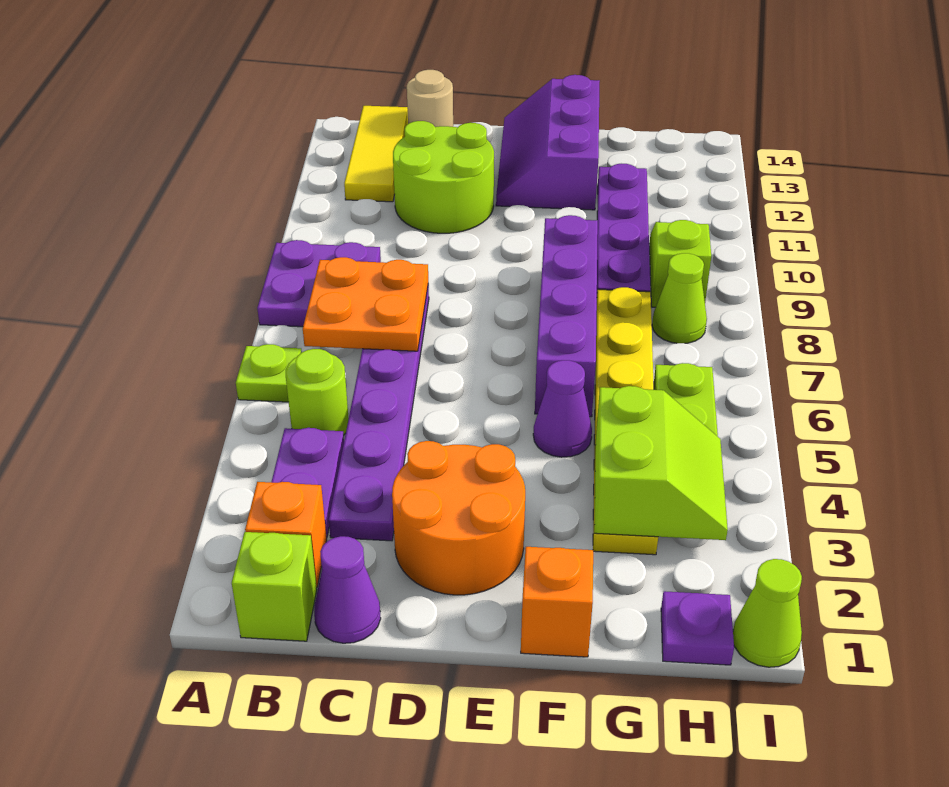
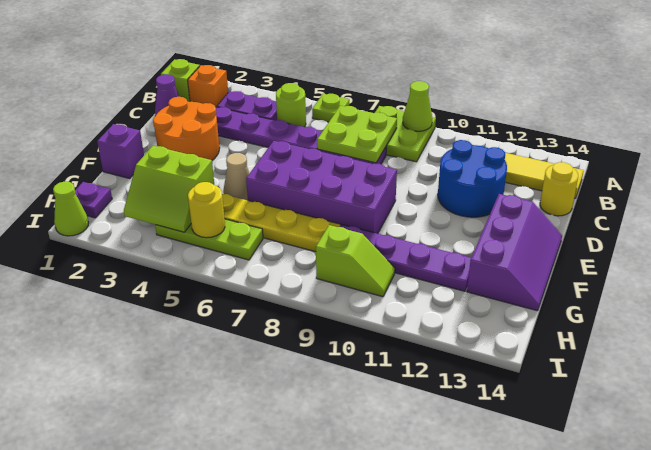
purple 2x2 plate [257,240,381,327] -> lime 2x2 plate [375,106,436,162]
orange 2x2 plate [303,257,428,351] -> lime 2x2 plate [317,106,397,163]
lime 2x2 round brick [393,121,494,233] -> blue 2x2 round brick [438,140,507,217]
tan 1x1 round brick [407,70,453,127] -> yellow 1x1 round brick [540,162,578,216]
purple 2x3 slope [496,75,600,210] -> purple 2x3 slope turned to [467,194,562,311]
orange 1x1 brick [521,547,593,657] -> purple 1x1 brick [97,124,144,178]
purple 1x1 cone [533,360,592,457] -> tan 1x1 cone [223,153,250,200]
purple 1x4 brick [535,215,598,417] -> purple 2x4 brick [246,141,397,234]
none -> yellow 1x1 round brick [188,182,225,238]
lime 1x1 cone [652,253,707,343] -> lime 1x1 cone moved to [403,81,432,131]

